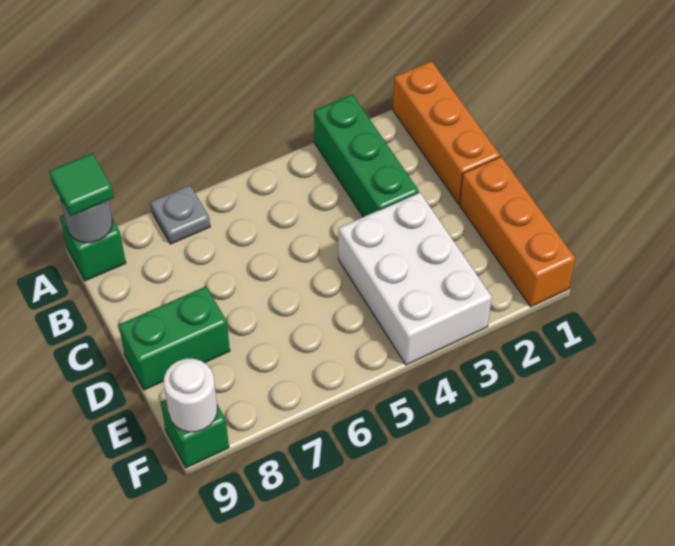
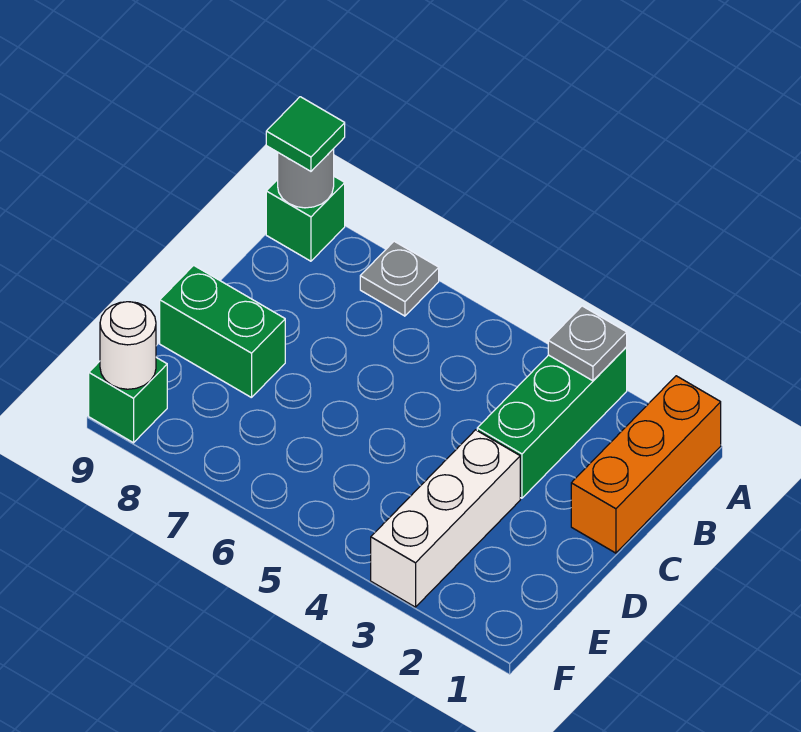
none -> grey 1x1 plate [548,306,627,381]
orange 1x3 brick [460,157,575,307] -> none
white 2x3 brick [338,192,492,365] -> white 1x3 brick [371,430,520,607]

